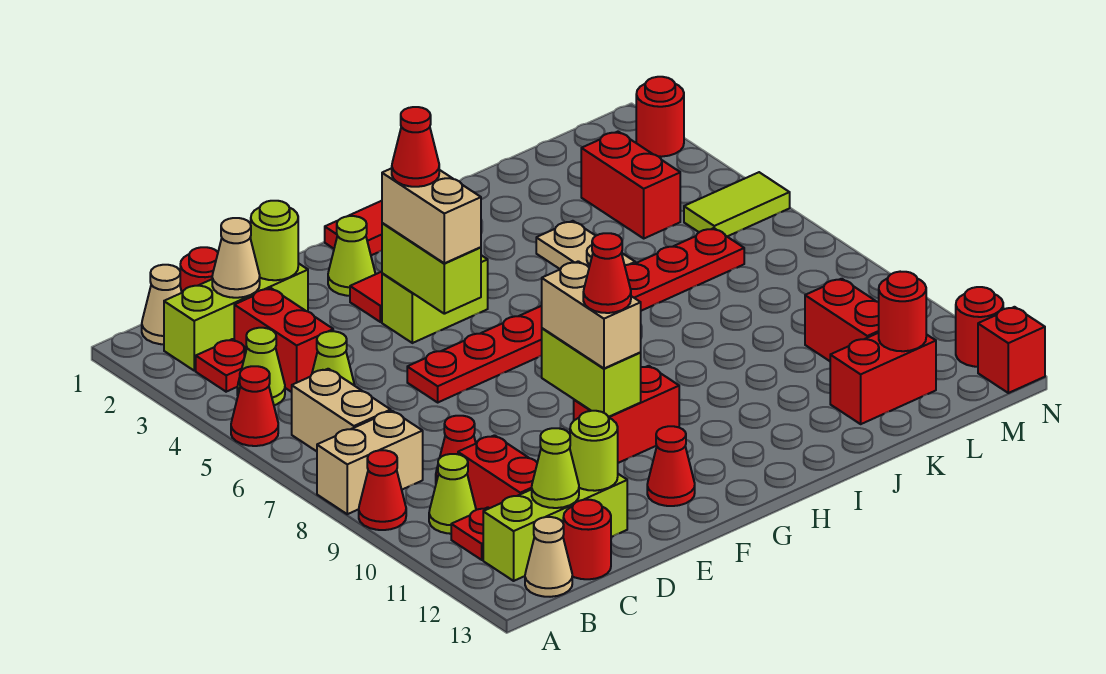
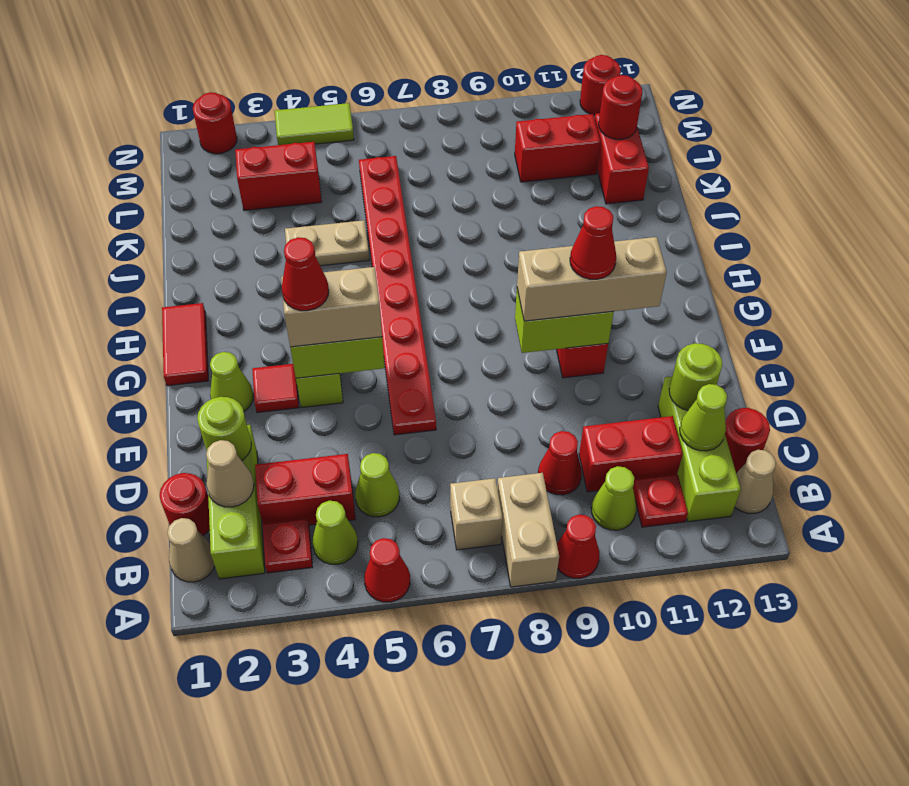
tan 1x2 brick [292,369,391,451] -> tan 1x1 brick [450,478,503,550]
tan 1x2 brick [542,261,641,368] -> tan 1x3 brick [517,237,667,321]
red 1x1 cone [647,426,695,506] -> none
lime 1x2 tile [684,172,790,236] -> lime 1x2 tile turned to [275,103,354,145]
red 1x1 brick [978,307,1045,393] -> none

